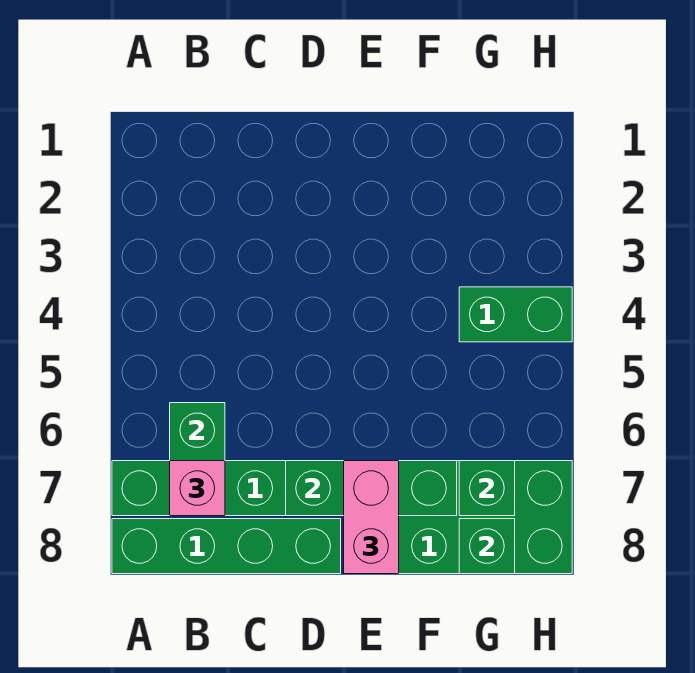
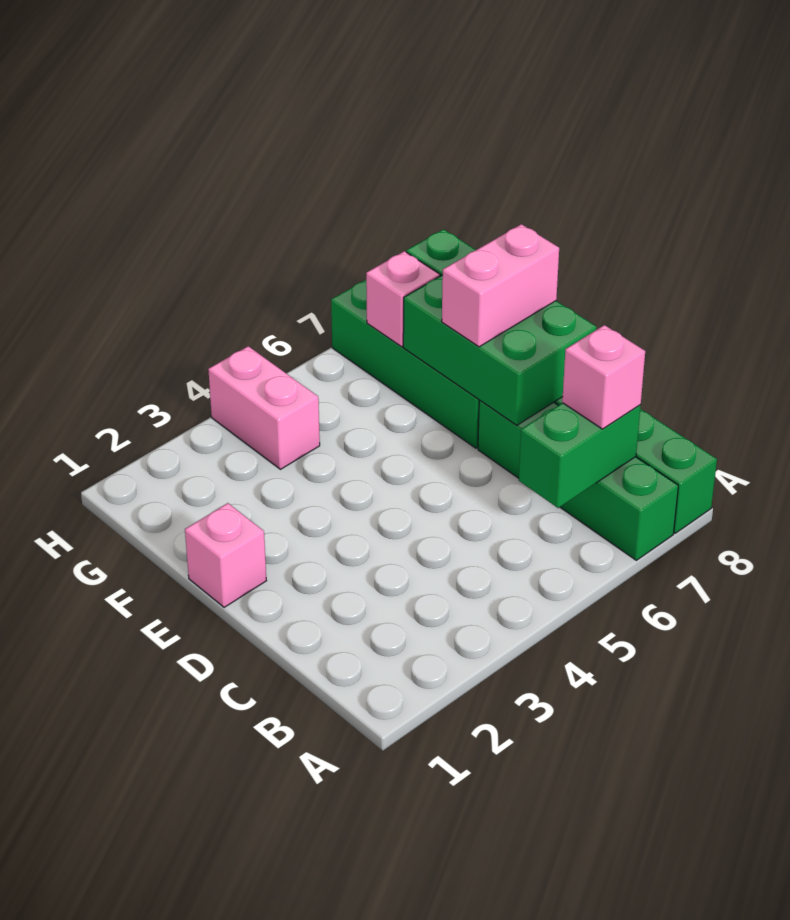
green 1x3 brick [286,461,457,516] -> green 2x3 brick [403,275,596,425]
none -> pink 1x1 brick [185,503,266,607]
green 1x2 brick [459,287,572,342] -> pink 1x2 brick [208,346,320,469]
green 1x1 brick [459,461,515,516] -> pink 1x1 brick [366,251,440,347]

